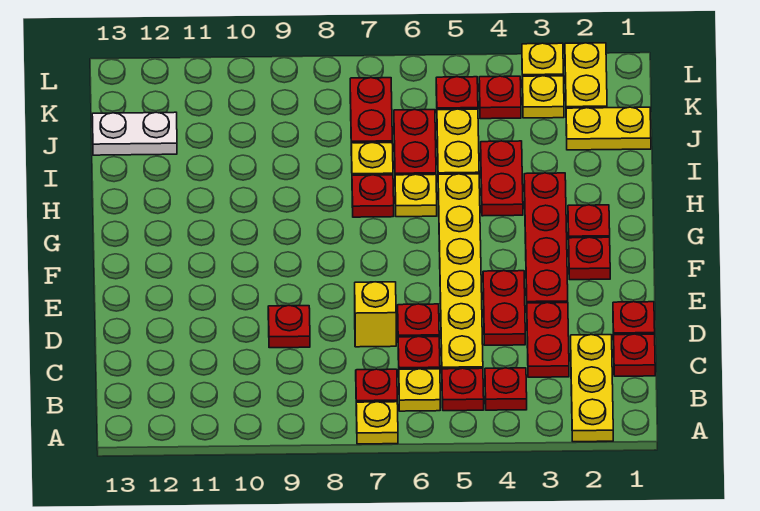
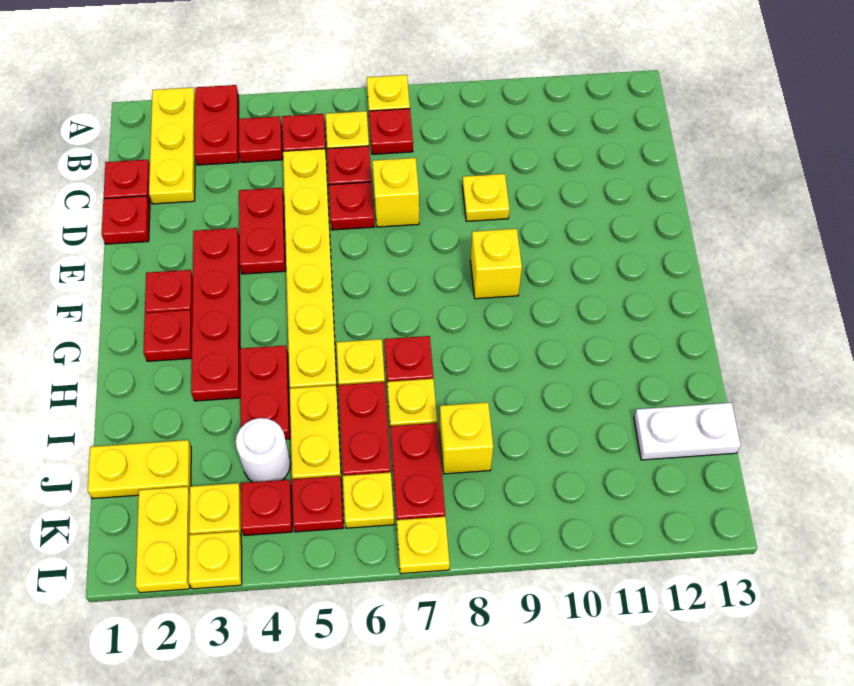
red 1x2 plate [527,303,569,377] -> red 1x2 plate moved to [195,85,239,165]
red 1x1 plate [268,306,310,348] -> yellow 1x1 plate [462,174,510,221]
none -> yellow 1x1 brick [470,229,522,299]
none -> white 1x1 round brick [236,418,291,482]
none -> yellow 1x1 brick [440,402,493,474]
none -> yellow 1x1 plate [343,472,394,528]
none -> yellow 1x1 plate [397,517,450,574]

